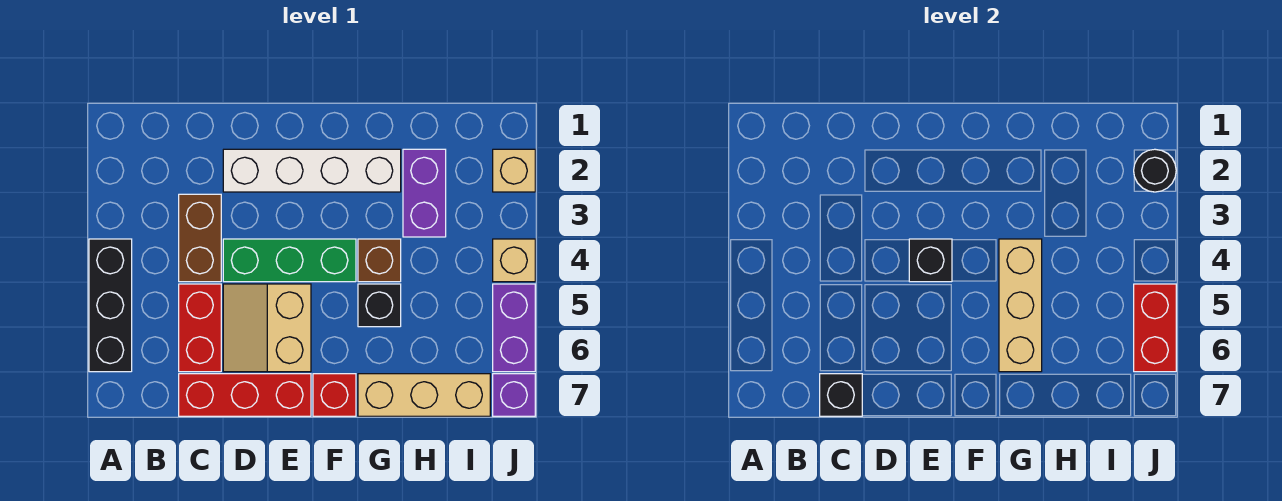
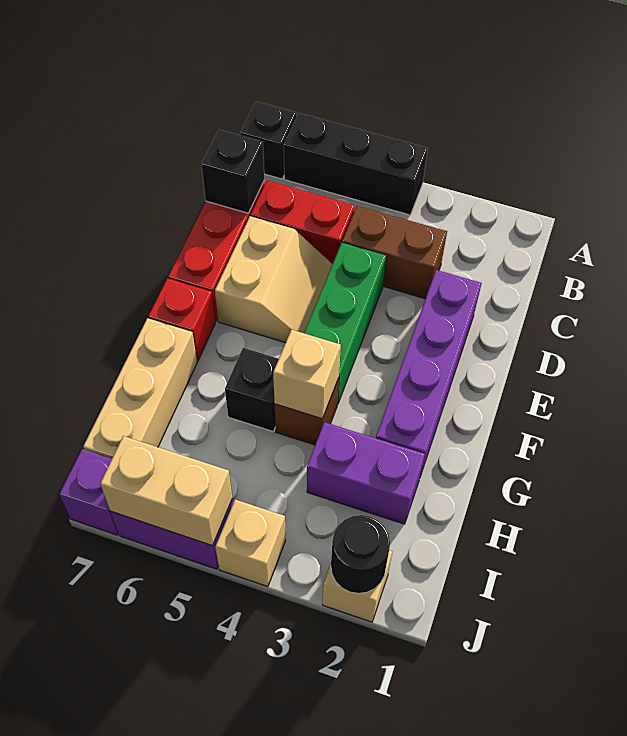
white 1x4 brick [223,149,401,192] -> purple 1x4 brick [376,270,482,476]
tan 2x2 slope [223,284,311,372] -> tan 2x2 slope turned to [215,216,333,343]
black 1x1 brick [909,239,952,282] -> black 1x1 brick moved to [240,101,297,179]
tan 1x3 brick [999,239,1042,372] -> tan 1x1 brick [273,330,341,419]
red 1x2 brick [1134,284,1176,372] -> tan 1x2 brick [100,436,232,546]

